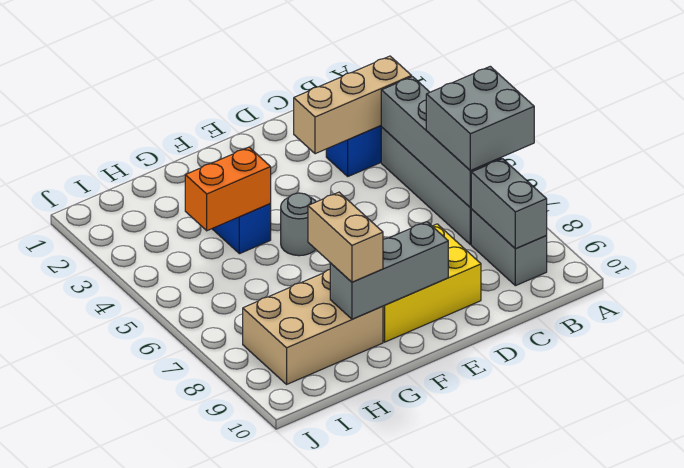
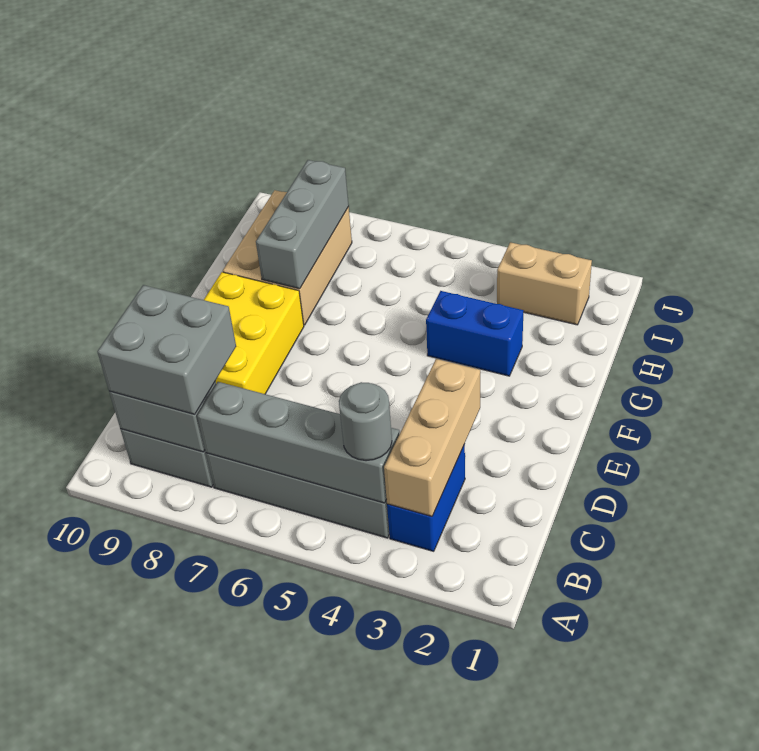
grey 2x2 brick [426,66,534,170] -> grey 2x2 brick moved to [97,285,236,414]
grey 1x3 brick [330,222,448,319] -> grey 1x3 brick moved to [256,160,349,289]
grey 1x1 round brick [281,193,316,256] -> grey 1x1 round brick moved to [339,382,392,461]
orange 1x2 brick [185,147,271,231] -> none
tan 1x2 brick [308,192,383,282] -> tan 1x2 brick moved to [497,242,592,325]

